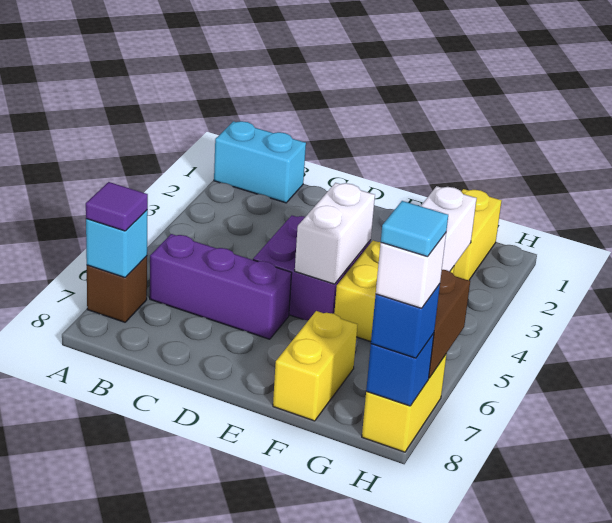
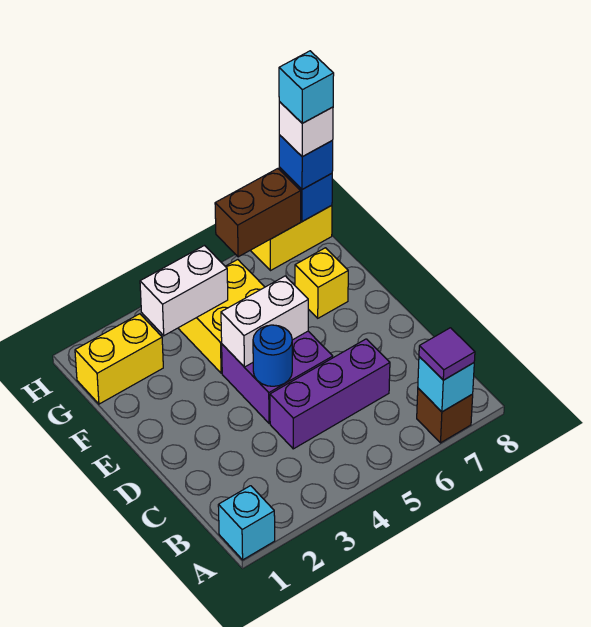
cyan 1x2 brick [214,121,306,203] -> cyan 1x1 brick [218,486,275,560]
purple 1x3 brick [150,234,292,339] -> purple 1x3 brick turned to [270,339,390,449]
none -> blue 1x1 round brick [253,325,292,386]
yellow 1x2 brick [273,311,357,421] -> yellow 1x1 brick [295,248,348,318]
cyan 1x1 tile [381,201,448,257] -> cyan 1x1 brick [279,51,334,123]

